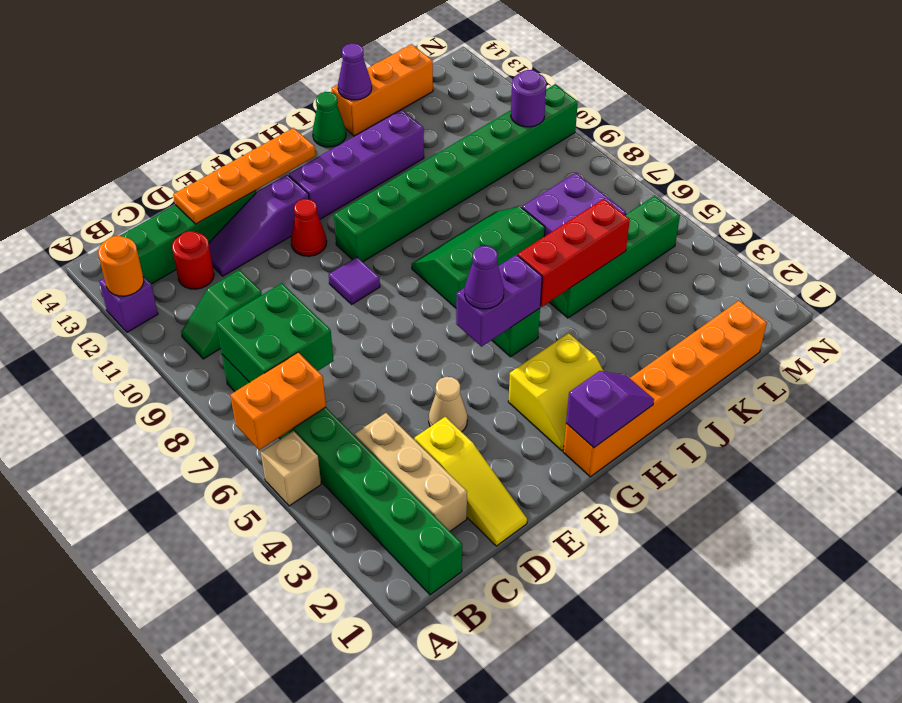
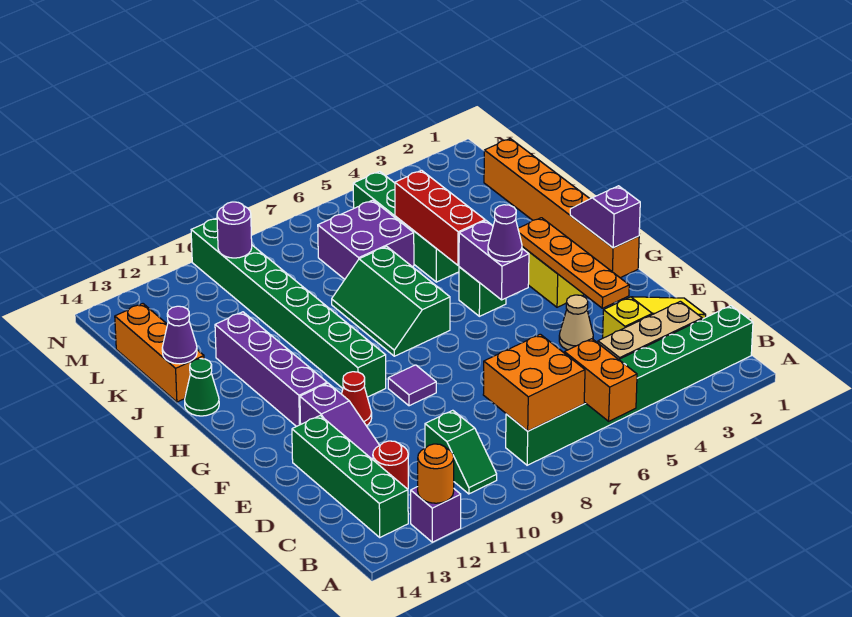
tan 1x1 brick [261,431,321,506] -> none
green 2x2 brick [216,283,334,382] -> orange 2x2 brick [483,334,585,431]
orange 1x4 plate [173,128,315,224] -> orange 1x4 plate moved to [518,218,629,308]

